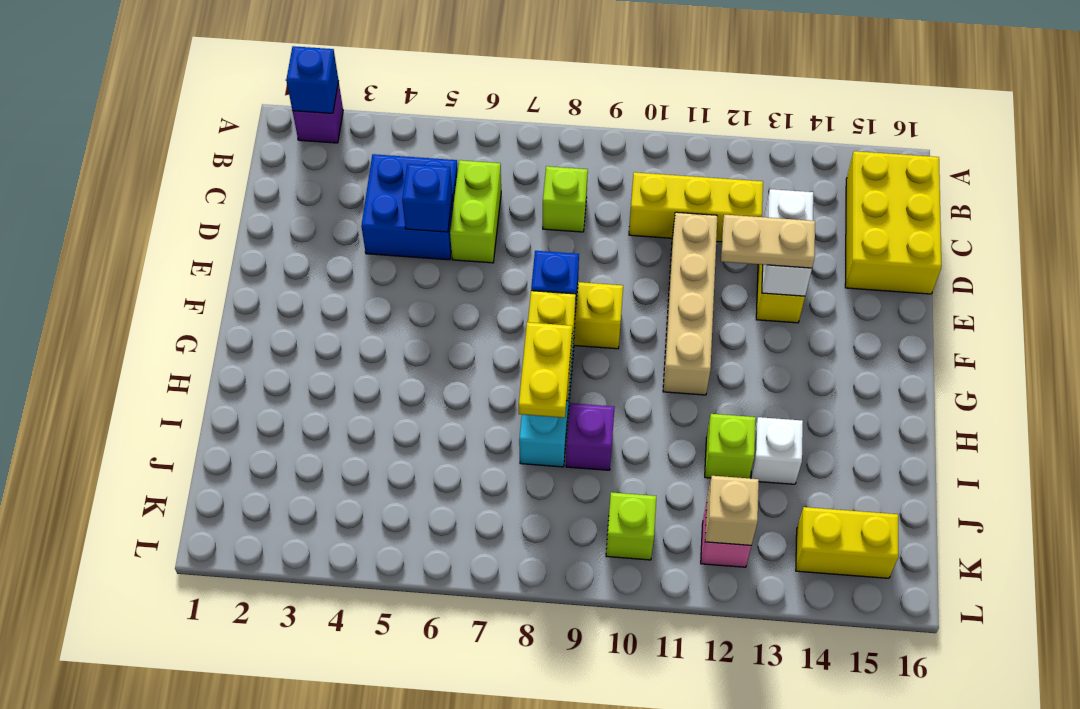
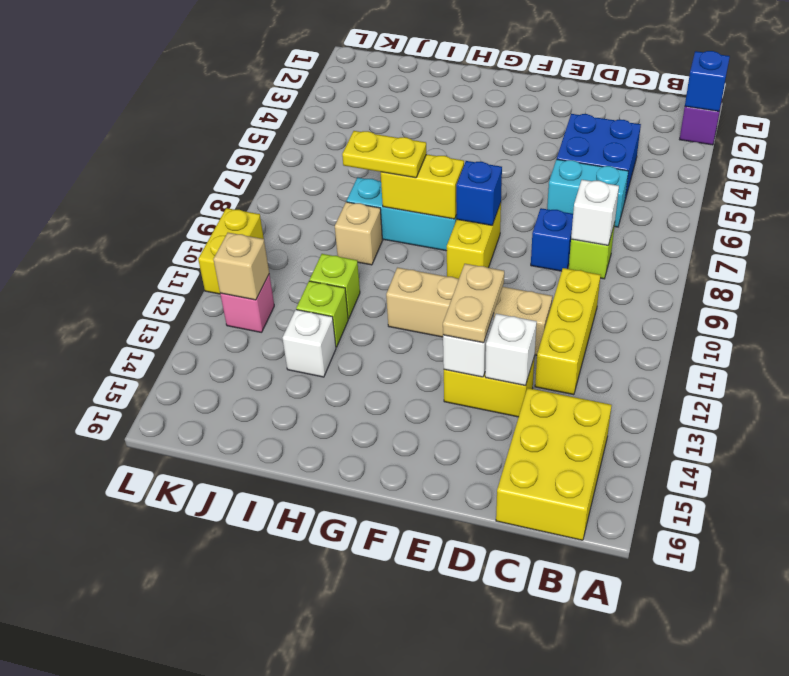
yellow 2x3 brick [845,151,941,294] -> yellow 2x3 brick turned to [496,388,612,540]
lime 1x2 brick [450,160,501,263] -> cyan 1x2 brick [547,159,628,227]
none -> white 1x1 brick [571,180,619,245]
blue 1x1 brick [402,164,452,232] -> blue 1x1 brick moved to [531,208,573,271]
purple 1x1 brick [566,403,615,470] -> tan 1x1 brick [335,202,382,265]
lime 1x1 brick [606,492,656,560] -> lime 1x1 brick moved to [310,254,360,319]
yellow 1x2 brick [796,507,899,578] -> yellow 1x2 brick moved to [198,208,264,294]

